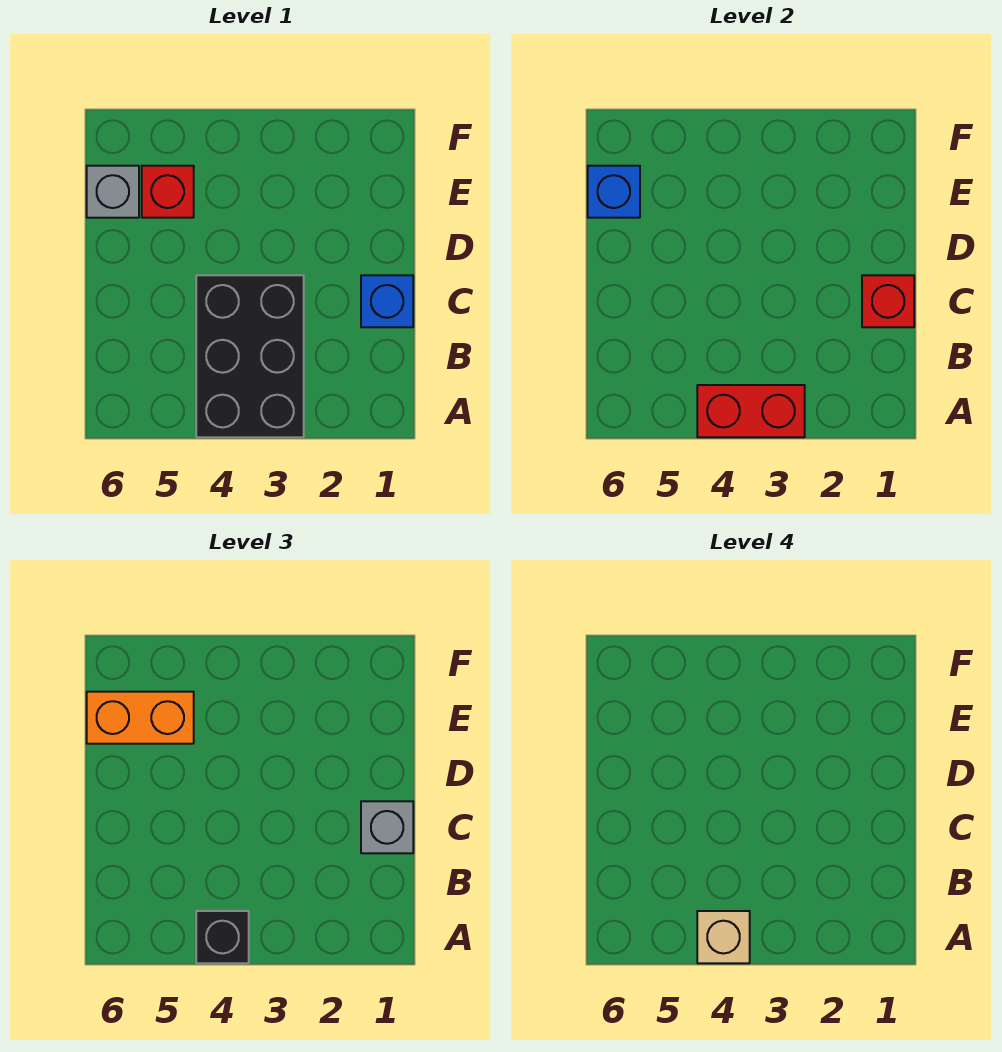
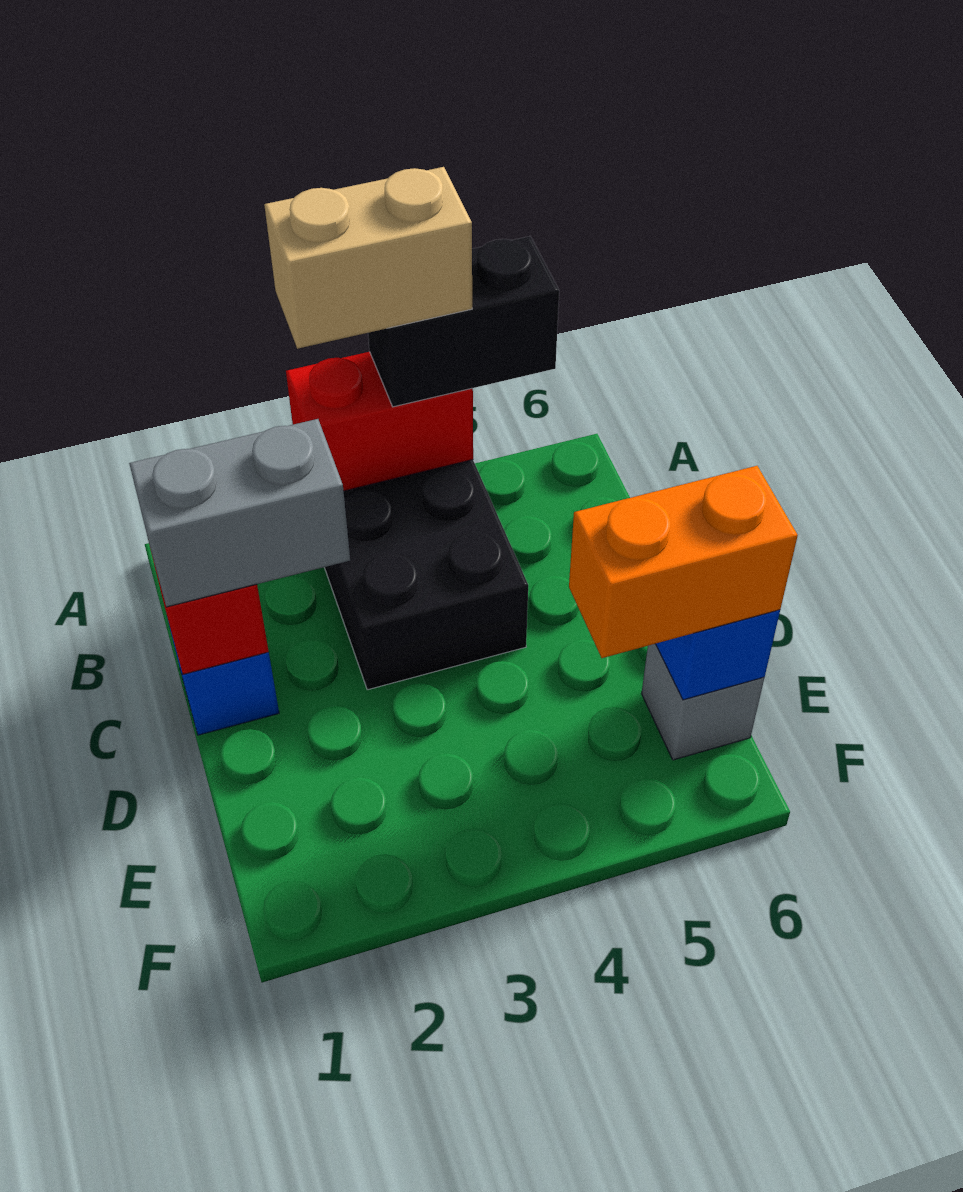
black 1x1 brick [196,911,249,963] -> black 1x2 brick [368,236,559,407]
tan 1x1 brick [697,911,750,963] -> tan 1x2 brick [264,167,472,349]
grey 1x1 brick [361,801,413,853] -> grey 1x2 brick [129,419,350,607]
red 1x1 brick [142,166,194,218] -> none

